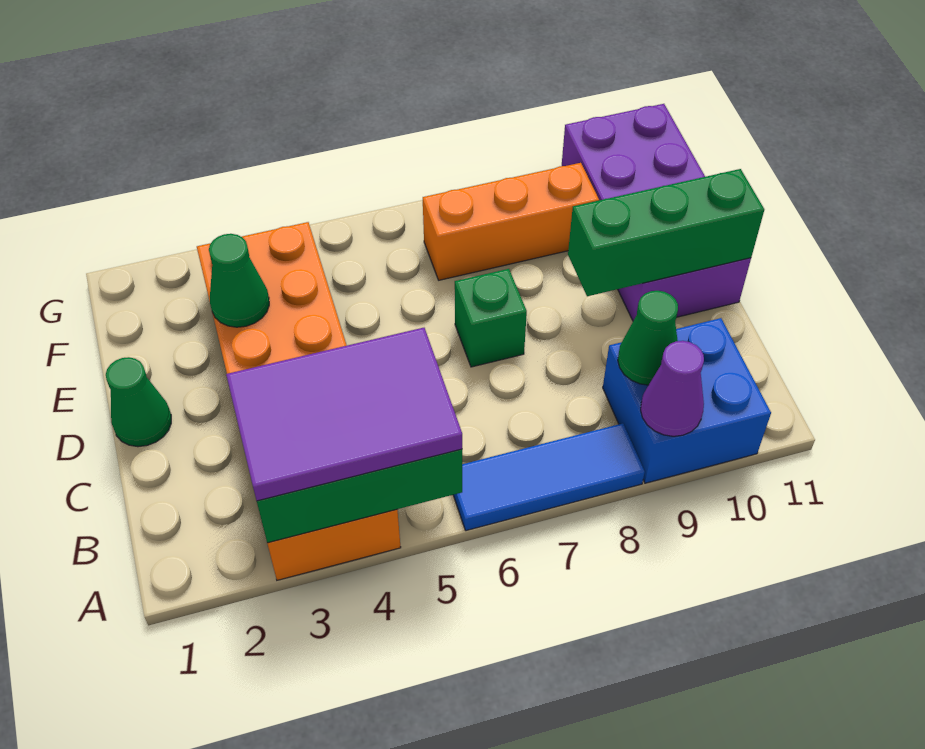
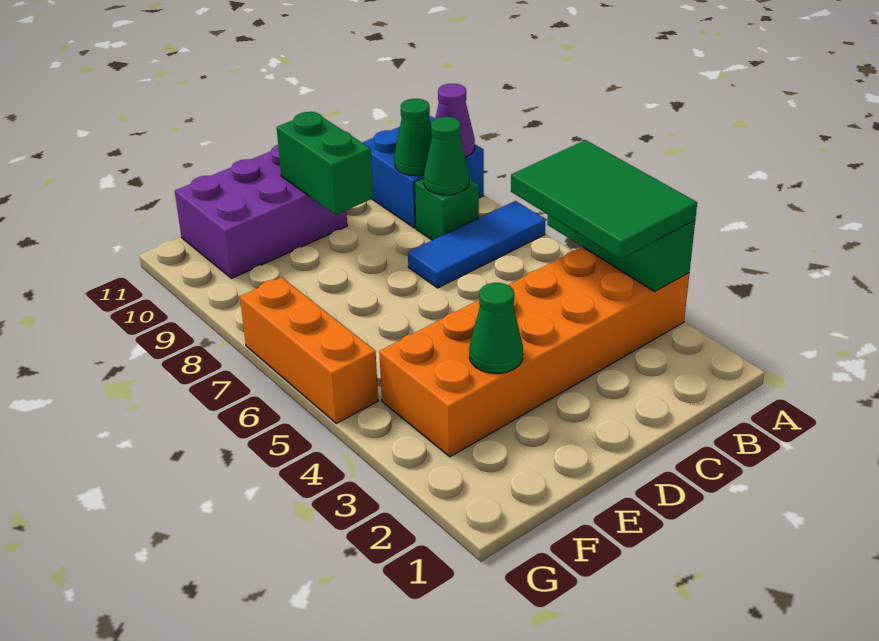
purple 2x3 tile [226,328,462,501] -> green 2x3 tile [511,140,697,259]
blue 1x3 tile [453,423,645,531] -> blue 1x3 tile turned to [408,201,546,288]
green 1x1 cone [106,357,171,447] -> green 1x1 cone moved to [424,117,469,195]
green 1x1 brick [455,269,527,367] -> green 1x1 brick moved to [415,178,479,240]
green 1x3 brick [568,169,764,296] -> green 1x2 brick [277,112,373,215]
purple 2x4 brick [562,104,751,321] -> purple 2x3 brick [175,145,347,278]
orange 1x3 brick [423,163,599,280] -> orange 1x3 brick moved to [240,277,378,423]

